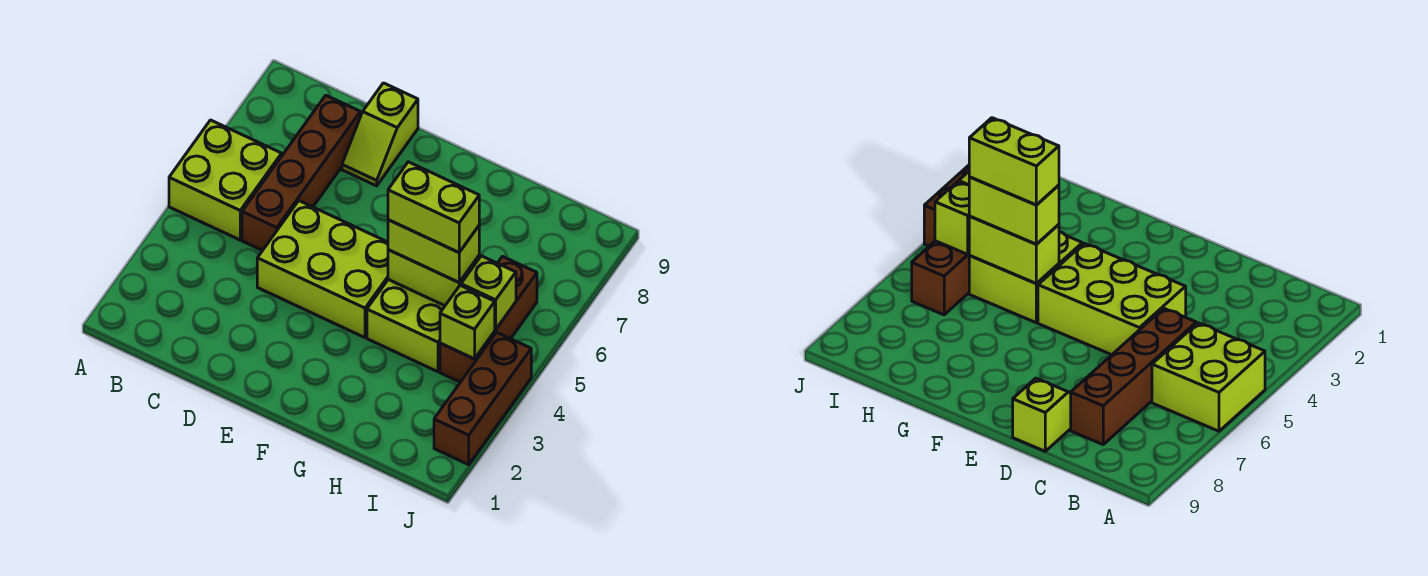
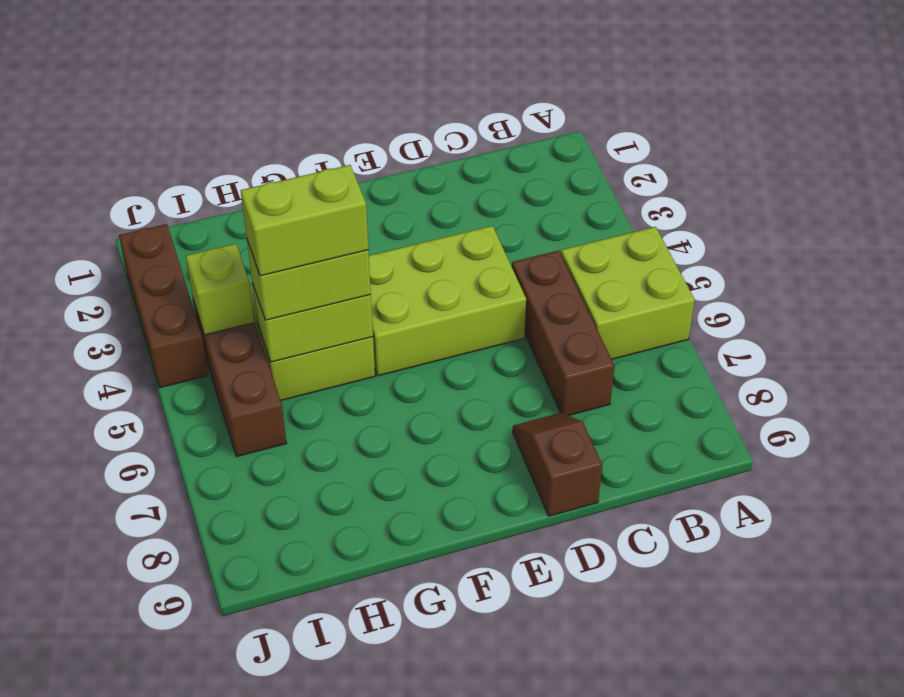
brown 1x4 brick [242,95,360,251] -> brown 1x3 brick [512,250,614,416]
lime 1x2 slope [342,83,418,186] -> brown 1x2 slope [513,413,602,516]
lime 1x1 brick [461,256,516,330] -> none

